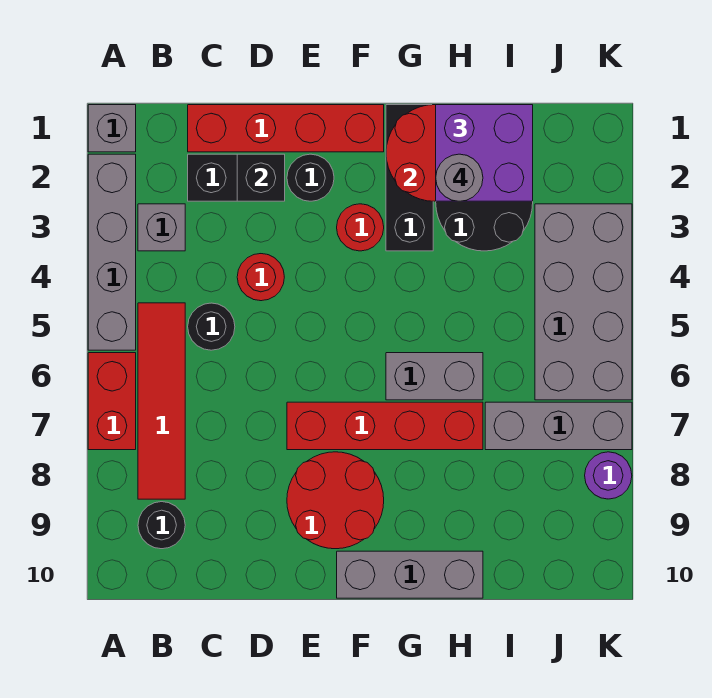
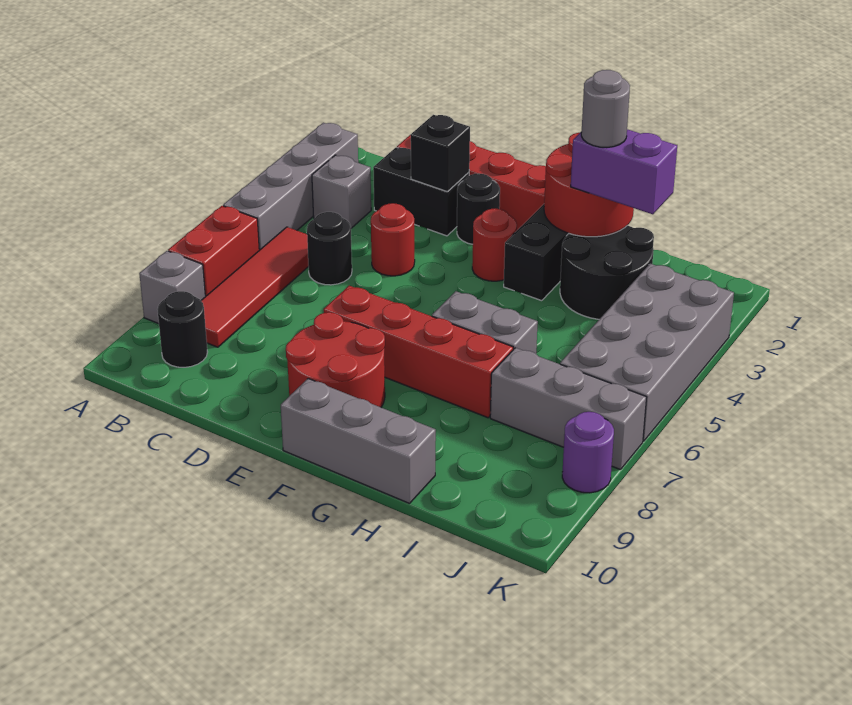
grey 1x1 brick [88,105,136,152] -> grey 1x1 brick moved to [139,251,205,324]
purple 2x2 brick [436,105,533,201] -> purple 1x2 brick [571,129,677,214]

